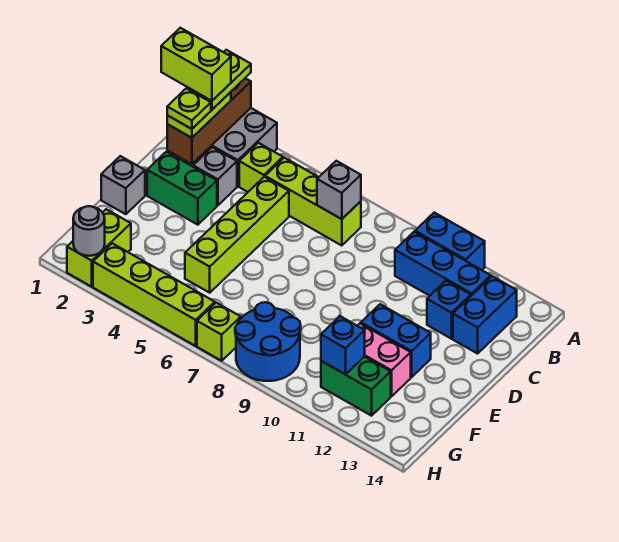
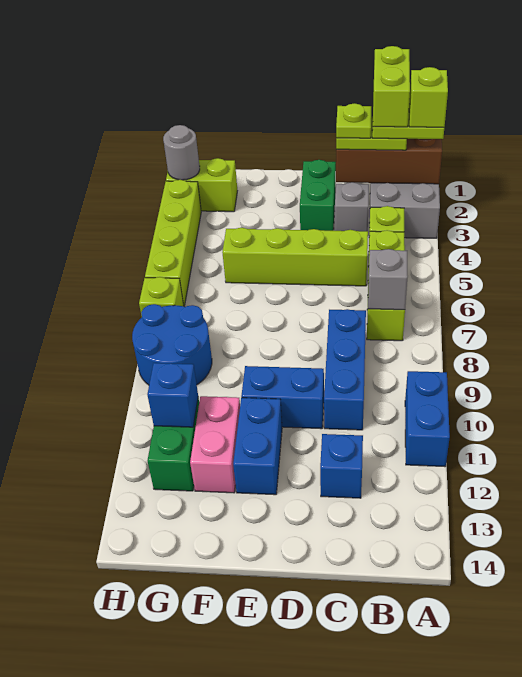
none -> lime 1x1 brick [409,67,448,127]
blue 1x3 brick [395,232,491,296] -> blue 1x3 brick moved to [324,309,366,430]
blue 1x2 brick [453,276,517,354] -> blue 1x2 brick moved to [241,366,324,429]
grey 1x1 brick [101,156,145,214] -> none

